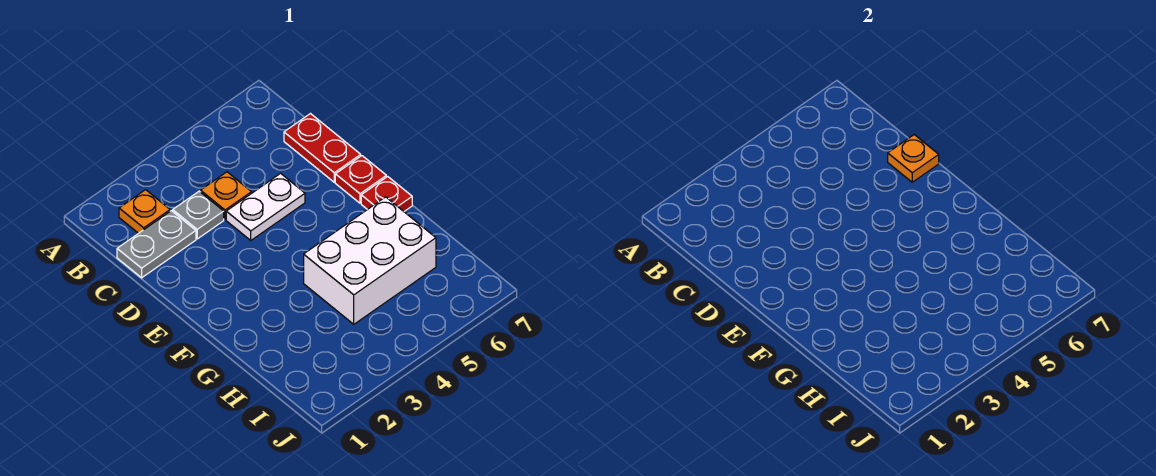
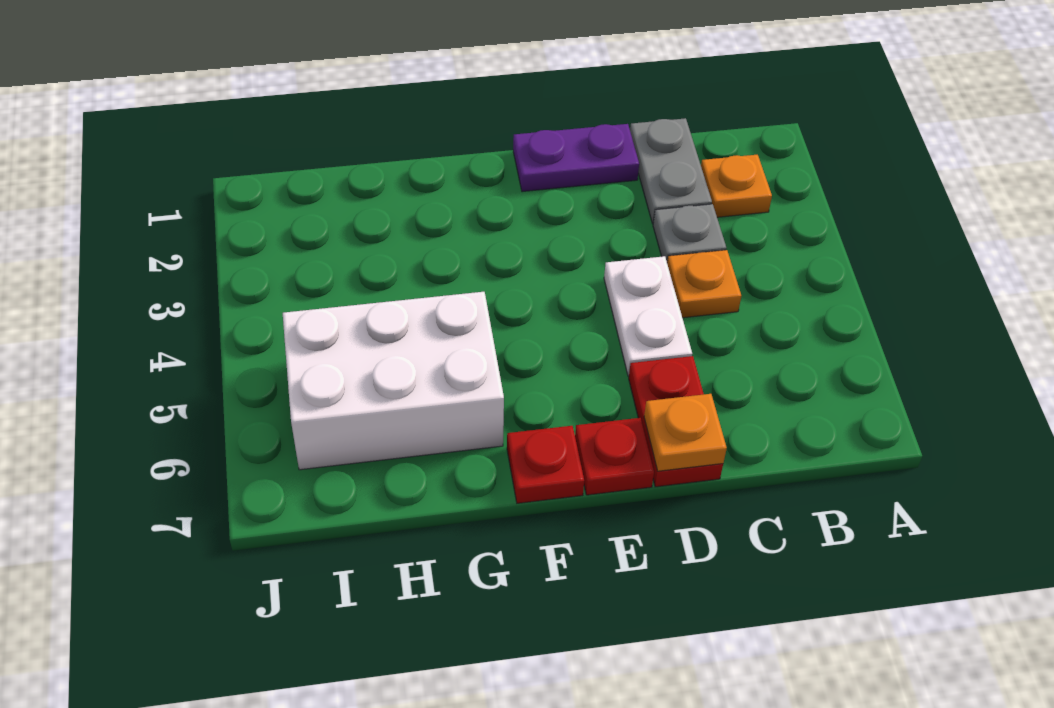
red 1x2 plate [284,114,361,182] -> red 1x2 plate turned to [629,356,723,487]
none -> purple 1x2 plate [513,124,639,192]
white 2x3 brick [304,197,436,324] -> white 2x3 brick turned to [283,292,504,470]

